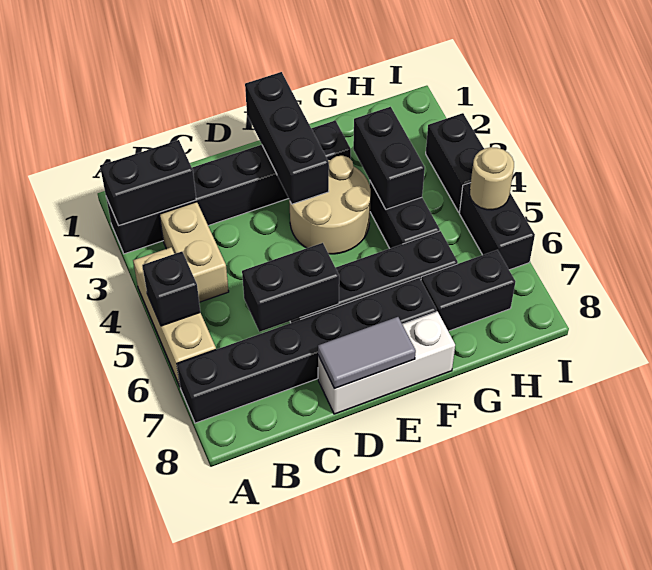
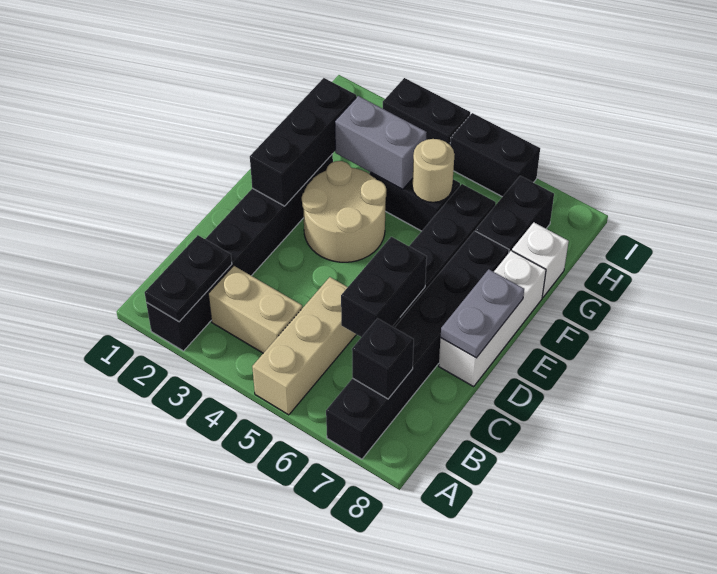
black 1x2 brick [100,140,196,226] -> black 1x2 plate [145,235,232,322]
tan 1x3 brick [133,247,216,386] -> tan 1x3 brick turned to [252,277,357,415]
black 1x1 brick [142,252,200,326] -> black 1x1 brick moved to [352,318,414,399]
grey 1x2 tile [318,317,416,389] -> grey 1x2 plate [441,269,524,358]
black 1x3 brick [245,72,329,204] -> black 1x3 brick turned to [250,78,356,206]
black 1x2 brick [353,107,425,209] -> grey 1x2 brick [335,96,427,189]
none -> white 1x1 brick [512,223,569,297]
tan 1x1 round brick [470,147,514,210] -> tan 1x1 round brick moved to [412,139,455,202]

